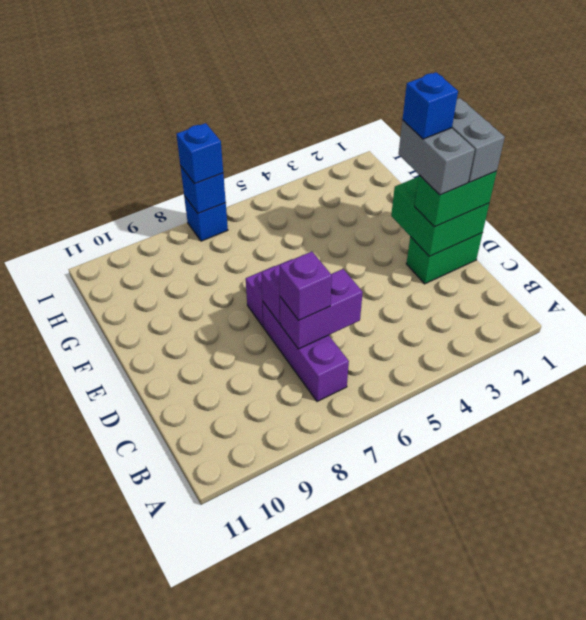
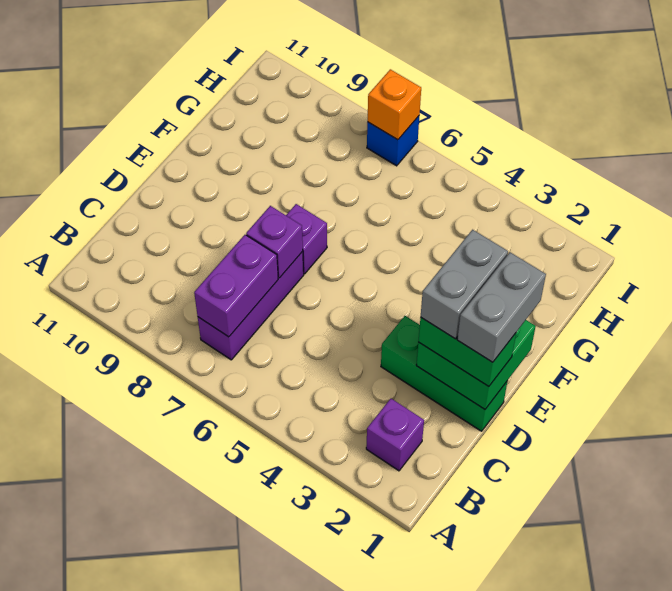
purple 1x2 brick [280,269,363,349] -> purple 1x2 brick turned to [194,235,278,337]
purple 1x1 brick [280,252,332,320] -> purple 1x1 brick moved to [366,399,424,471]
green 1x2 brick [406,233,482,284] -> green 1x3 brick [381,316,507,431]
blue 1x1 brick [403,72,458,139] -> none
blue 1x1 brick [181,167,226,213] -> orange 1x1 brick [368,69,421,140]
blue 1x1 brick [176,123,223,184] -> none

